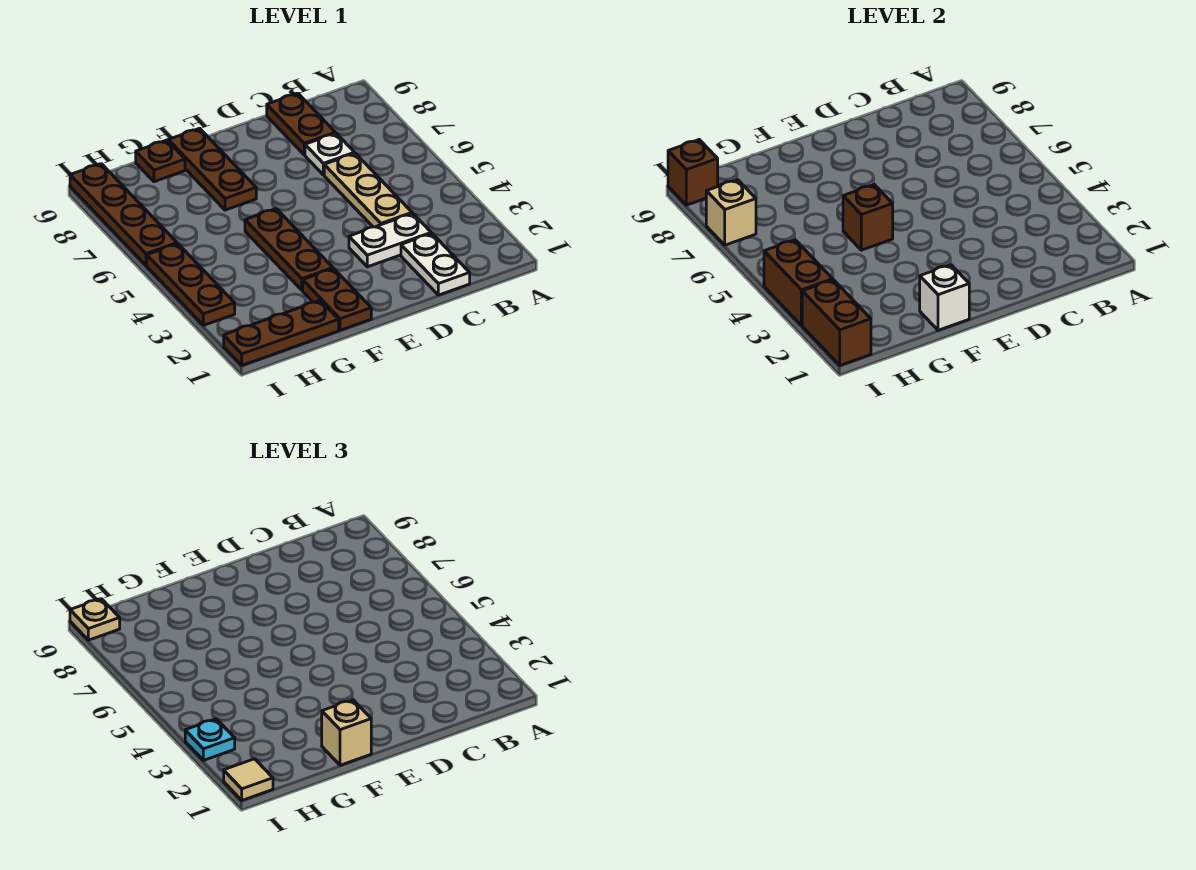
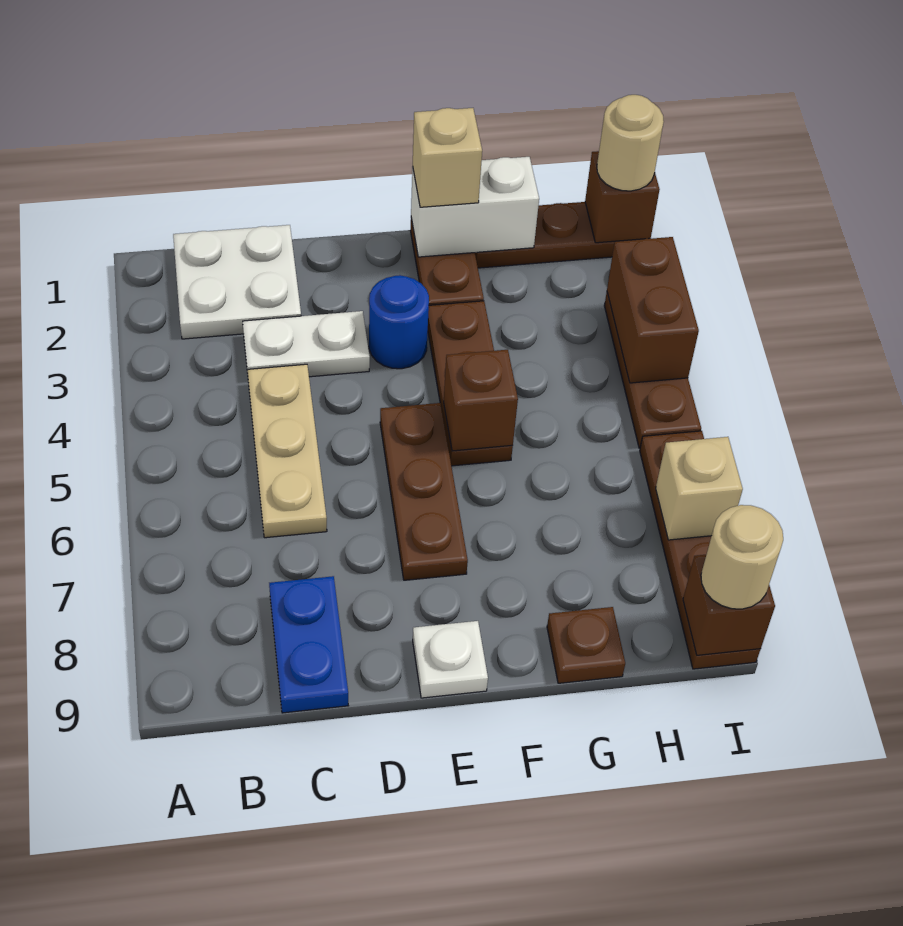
white 1x2 plate [401,234,470,295] -> white 2x2 plate [173,225,301,339]
white 1x1 plate [305,133,355,175] -> white 1x1 plate moved to [413,621,488,698]
brown 1x2 plate [267,93,335,155] -> blue 1x2 plate [269,576,348,713]
none -> blue 1x1 round brick [369,275,429,369]
white 1x1 brick [920,265,969,330] -> white 1x2 brick [411,157,539,257]
brown 1x3 plate [168,128,256,210] -> brown 1x3 plate moved to [380,403,468,580]
brown 1x2 brick [802,280,871,365] -> brown 1x1 brick [585,151,660,243]
tan 1x1 tile [224,759,273,800] -> tan 1x1 round brick [597,95,664,191]
cyan 1x1 plate [185,719,235,760] -> none
tan 1x1 plate [70,599,120,640] -> tan 1x1 round brick [701,505,783,609]

